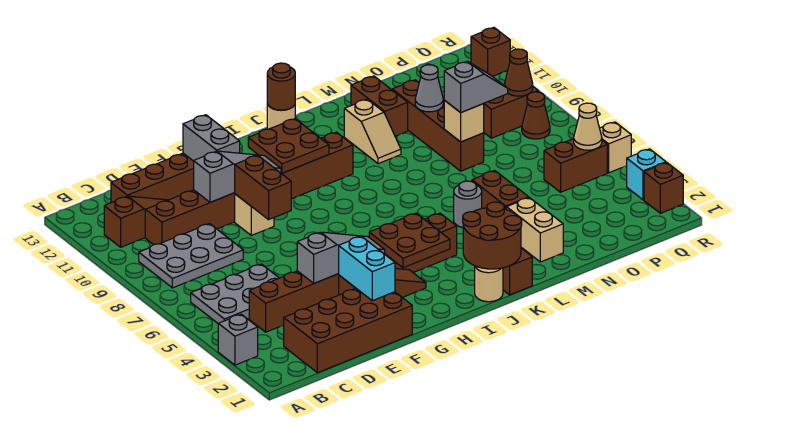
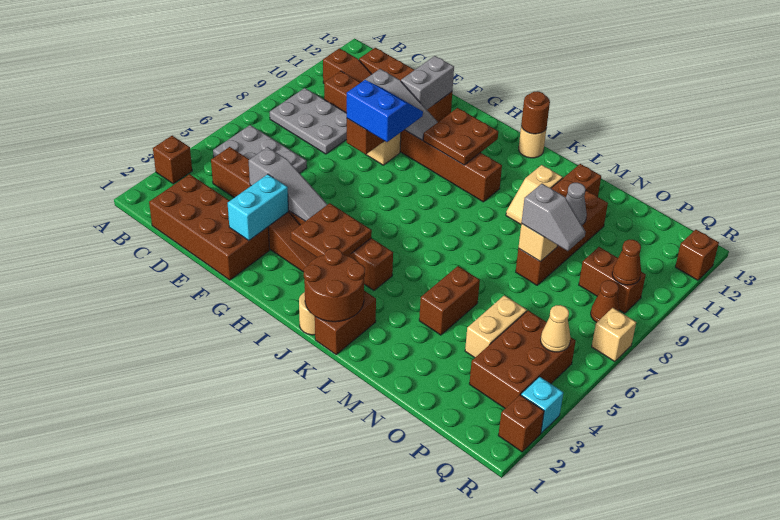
grey 1x1 brick [218,314,258,365] -> brown 1x1 brick [153,136,192,184]
none -> blue 2x2 slope [347,80,423,142]
grey 1x1 round brick [454,181,482,228] -> none
tan 1x2 brick [507,198,563,262] -> tan 1x2 brick moved to [465,295,527,358]
brown 1x2 brick [544,139,607,192] -> brown 2x3 brick [469,311,576,408]
tan 1x1 brick [600,122,631,173] -> tan 1x1 brick moved to [592,308,636,362]

